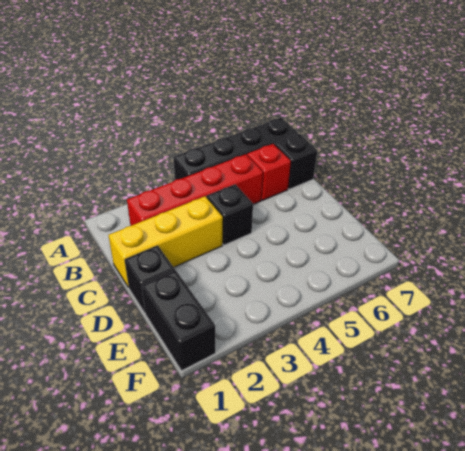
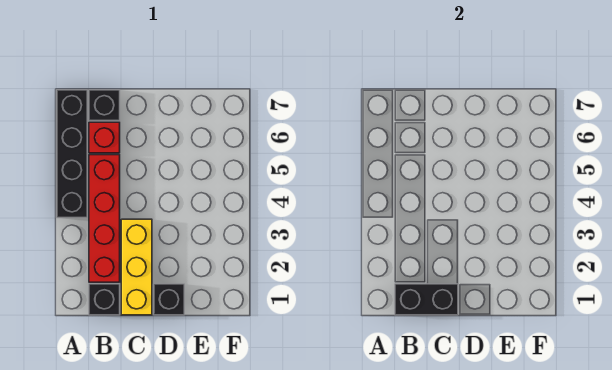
black 1x1 brick [207,184,253,245] -> black 1x1 brick moved to [89,284,120,315]
black 1x2 brick [142,270,215,371] -> black 1x2 brick moved to [395,284,458,315]

